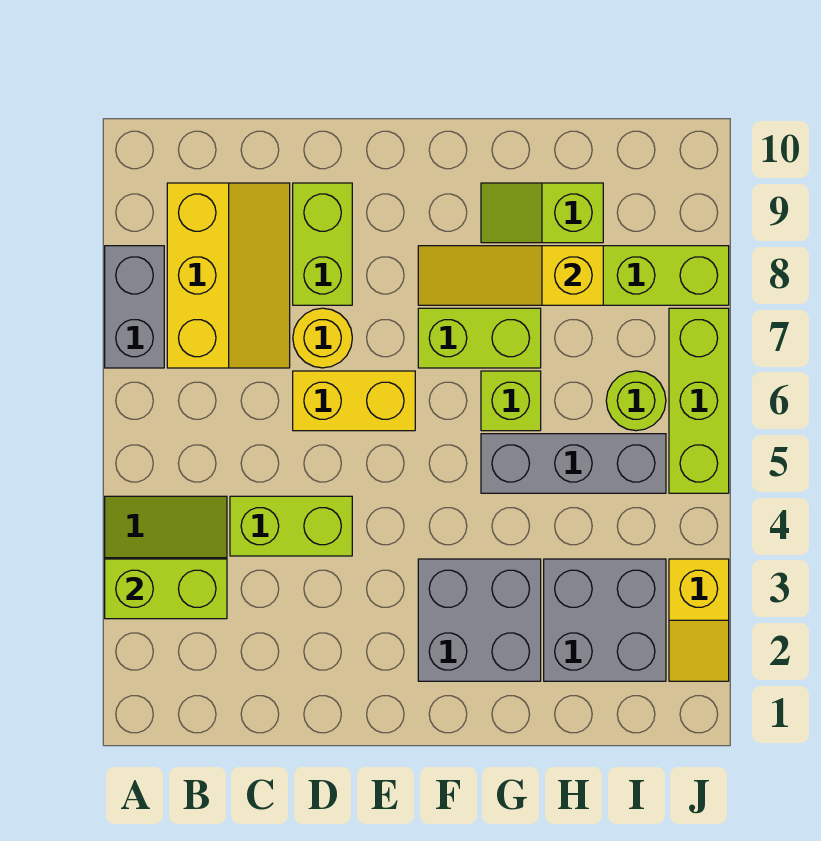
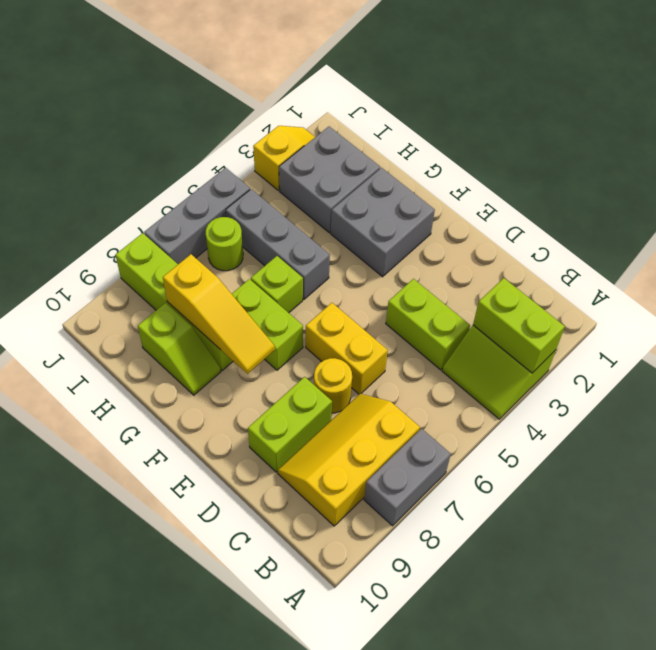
lime 1x3 brick [669,308,729,493] -> grey 1x3 brick [144,168,250,264]

